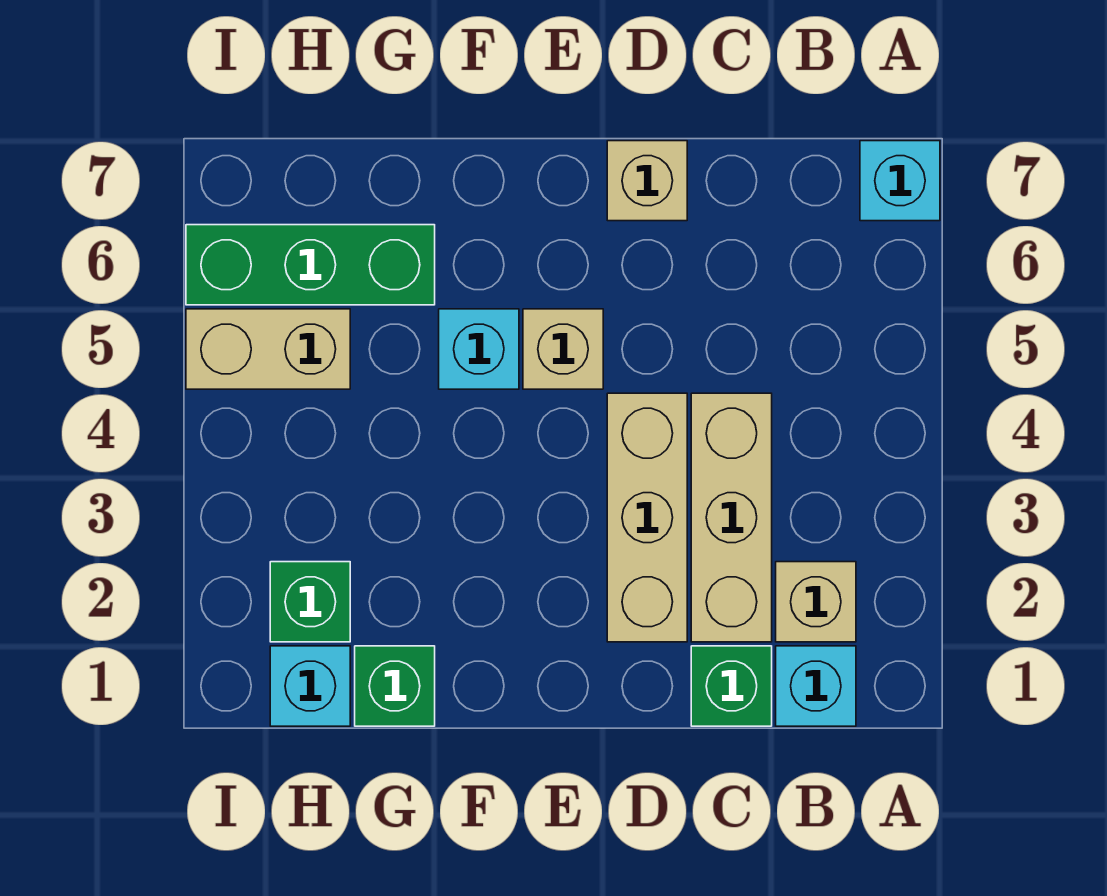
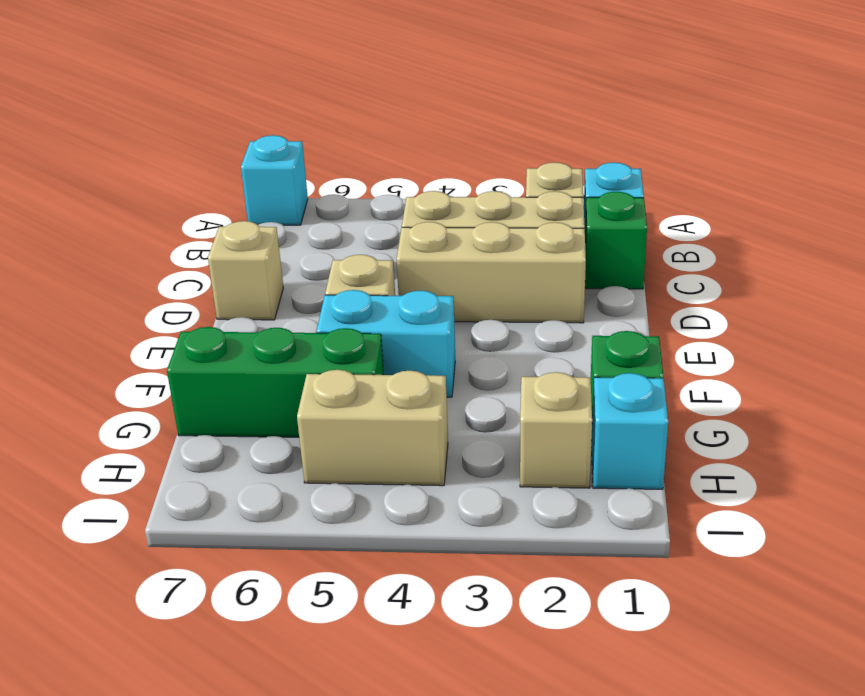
cyan 1x1 brick [439,309,519,389] -> cyan 1x2 brick [316,290,455,397]
green 1x3 brick [186,225,435,305] -> green 1x3 brick turned to [167,327,384,437]
green 1x1 brick [270,562,350,642] -> tan 1x1 brick [520,372,592,488]
tan 1x2 brick [186,309,350,389] -> tan 1x2 brick turned to [297,370,448,486]

